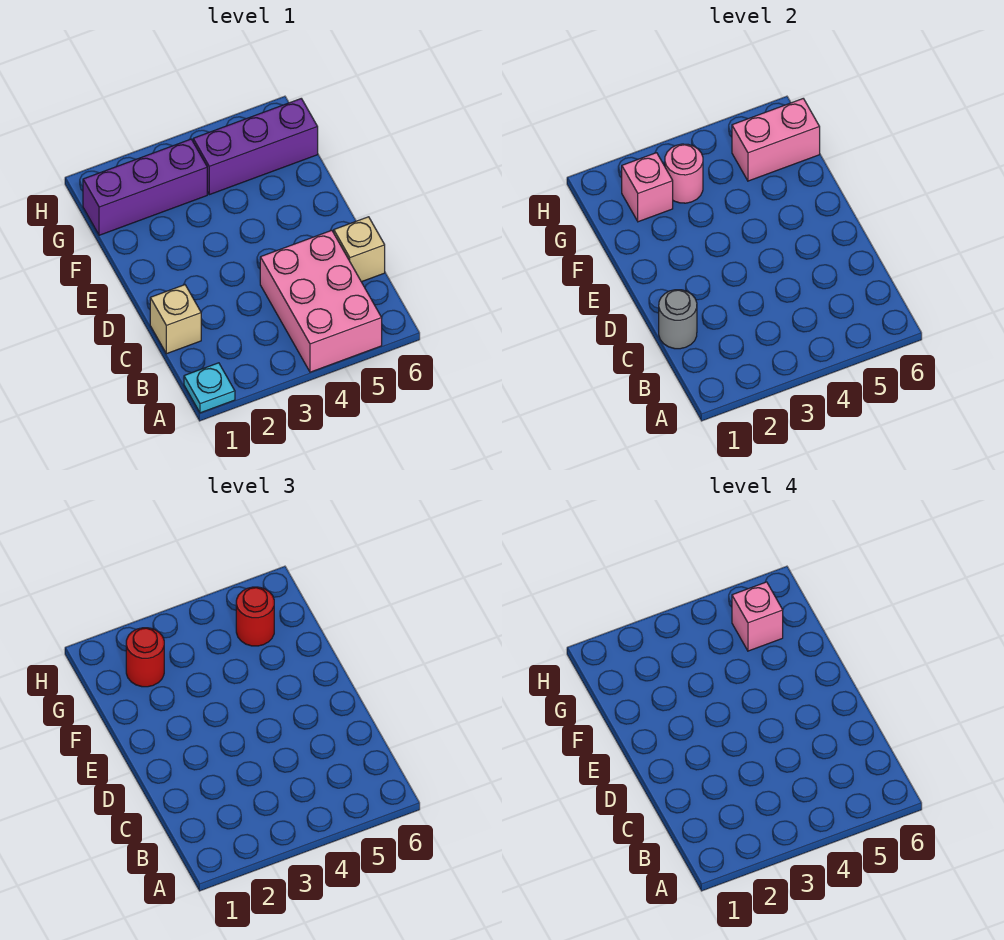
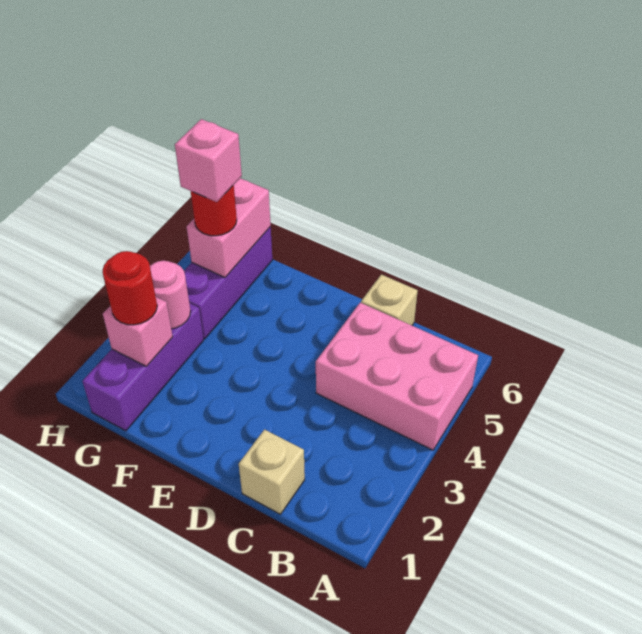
cyan 1x1 plate [184,363,235,413] -> none
grey 1x1 round brick [659,290,697,349] -> none

